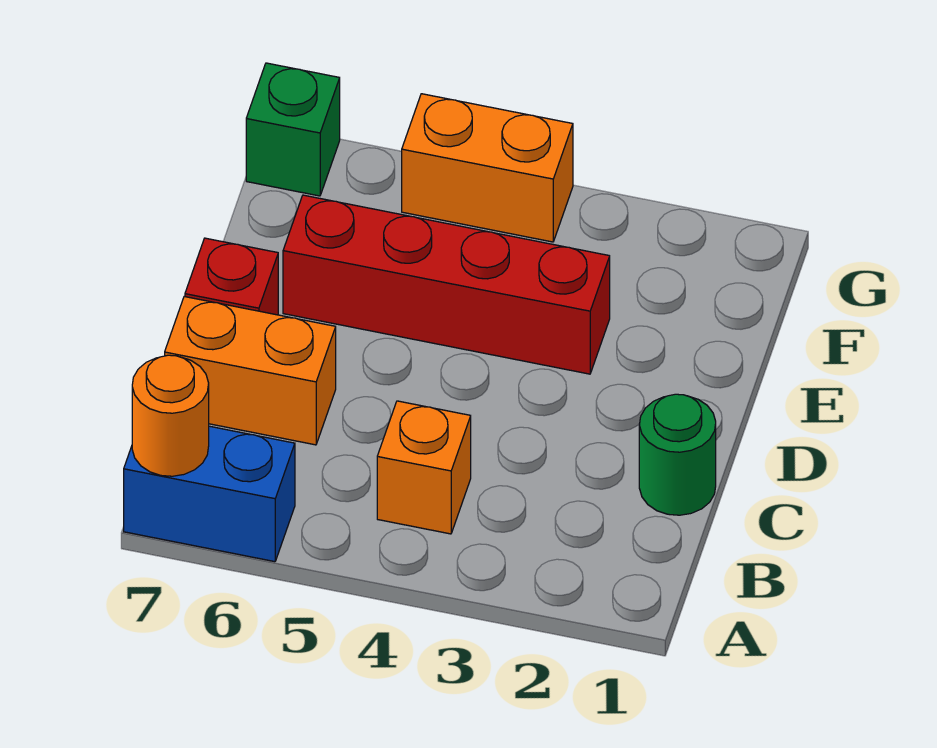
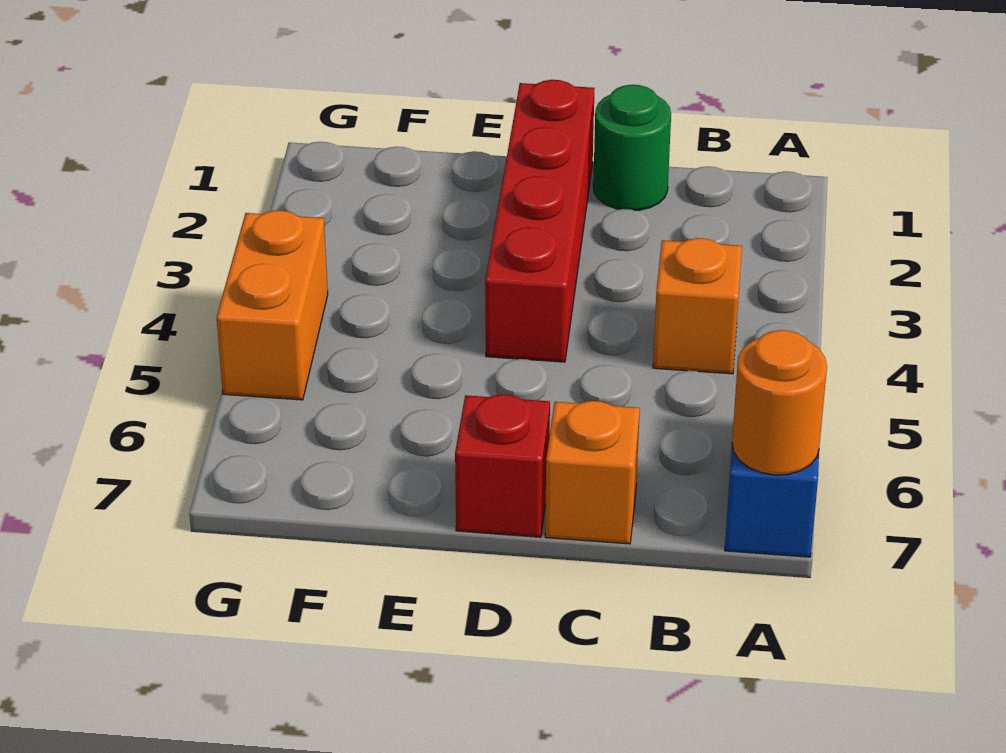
orange 1x2 brick [165,297,336,445] -> orange 1x1 brick [545,401,640,544]
red 1x4 brick [283,195,610,374] -> red 1x4 brick moved to [485,80,595,362]
green 1x1 brick [246,63,340,196] -> none

